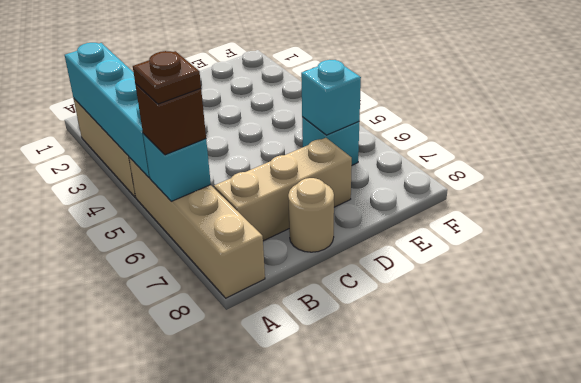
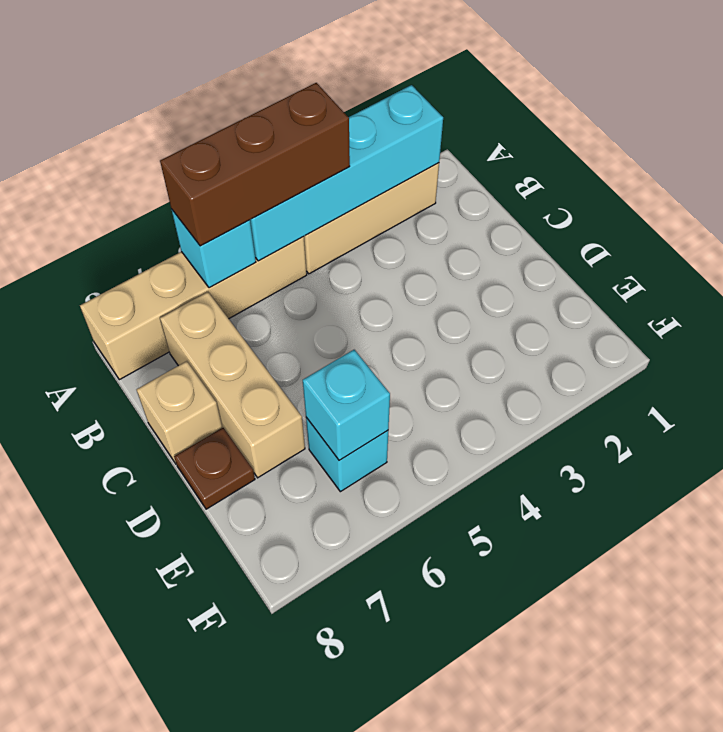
brown 1x1 brick [135,84,206,155] -> brown 1x3 brick [160,83,350,246]
brown 1x1 plate [133,51,201,104] -> brown 1x1 plate moved to [174,428,255,509]
tan 1x1 round brick [288,178,334,252] -> tan 1x1 brick [137,361,222,464]

